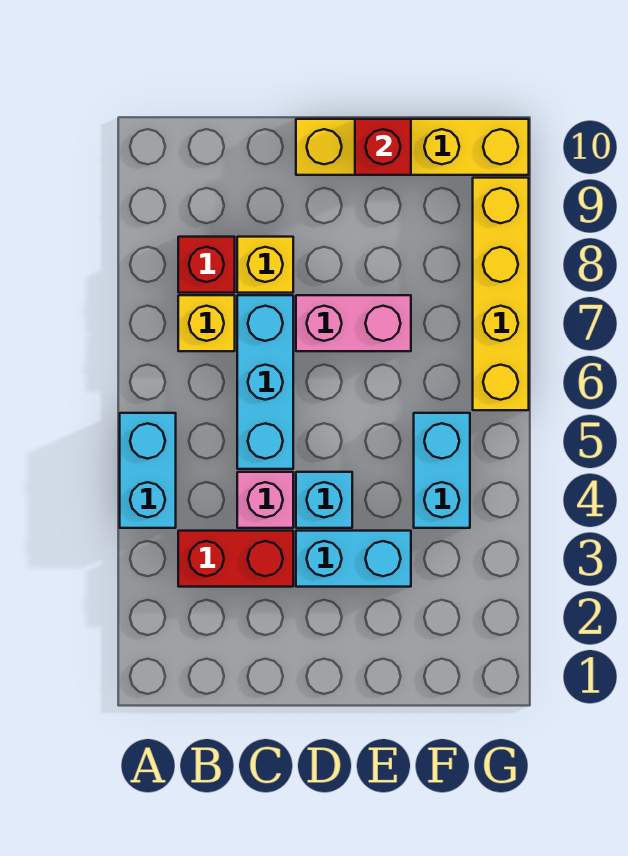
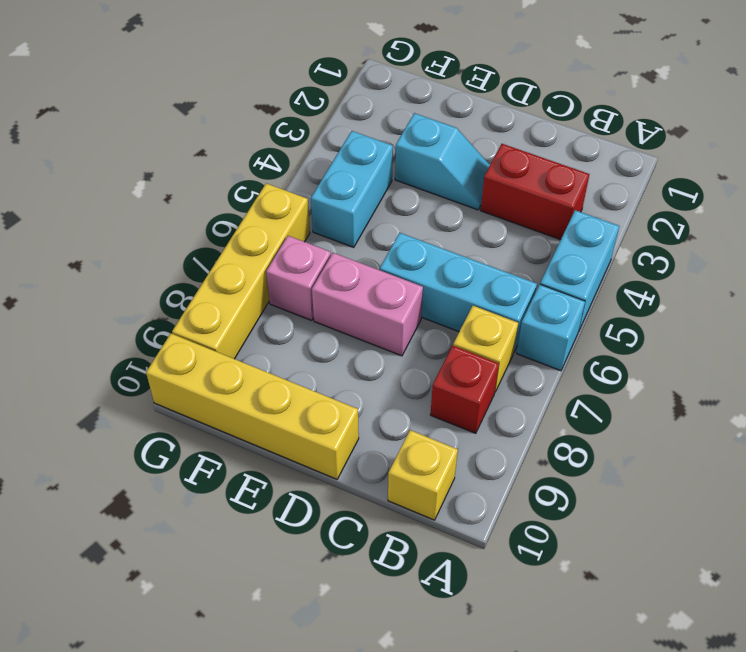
pink 1x1 brick [237,472,293,528] -> pink 1x1 brick moved to [266,236,331,320]
cyan 1x3 brick [237,295,293,469] -> cyan 1x3 brick turned to [380,233,537,352]
yellow 1x1 brick [237,237,293,293] -> yellow 1x1 brick moved to [388,430,458,520]
cyan 1x2 brick [296,531,411,587] -> cyan 1x2 slope [395,113,490,210]
cyan 1x1 brick [296,472,352,528] -> cyan 1x1 brick moved to [516,285,585,371]
red 1x1 brick [355,119,411,175] -> none

